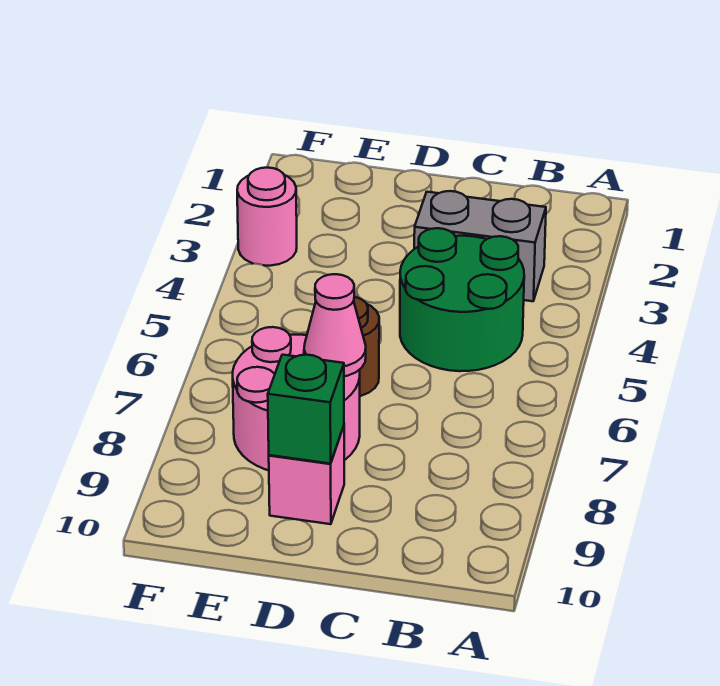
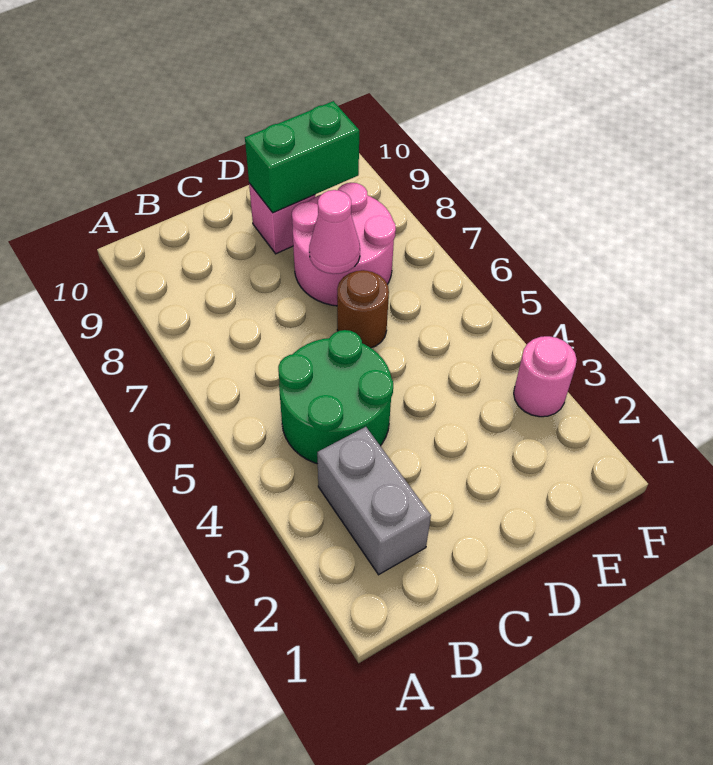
grey 1x2 brick [414,191,546,301] -> grey 1x2 brick turned to [317,427,431,575]
green 1x1 brick [268,355,344,464] -> green 1x2 brick [245,101,359,213]

